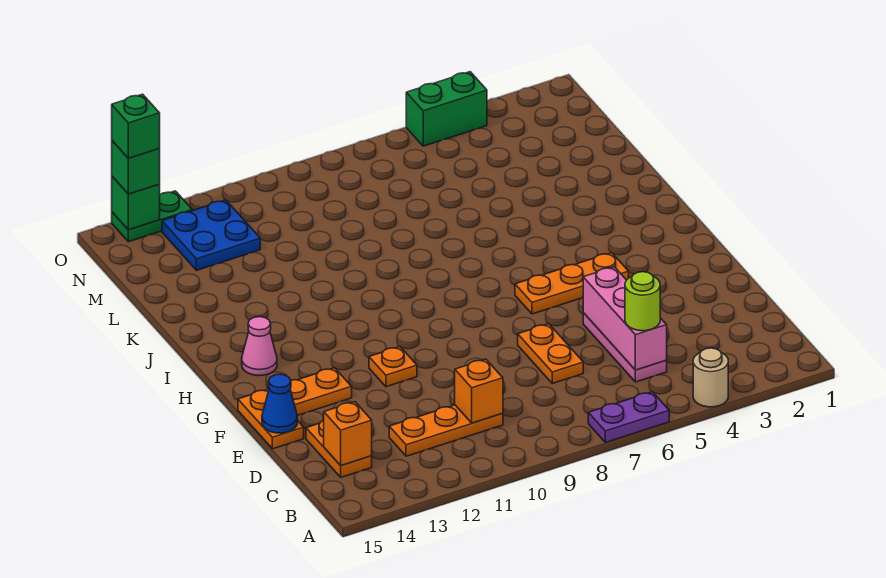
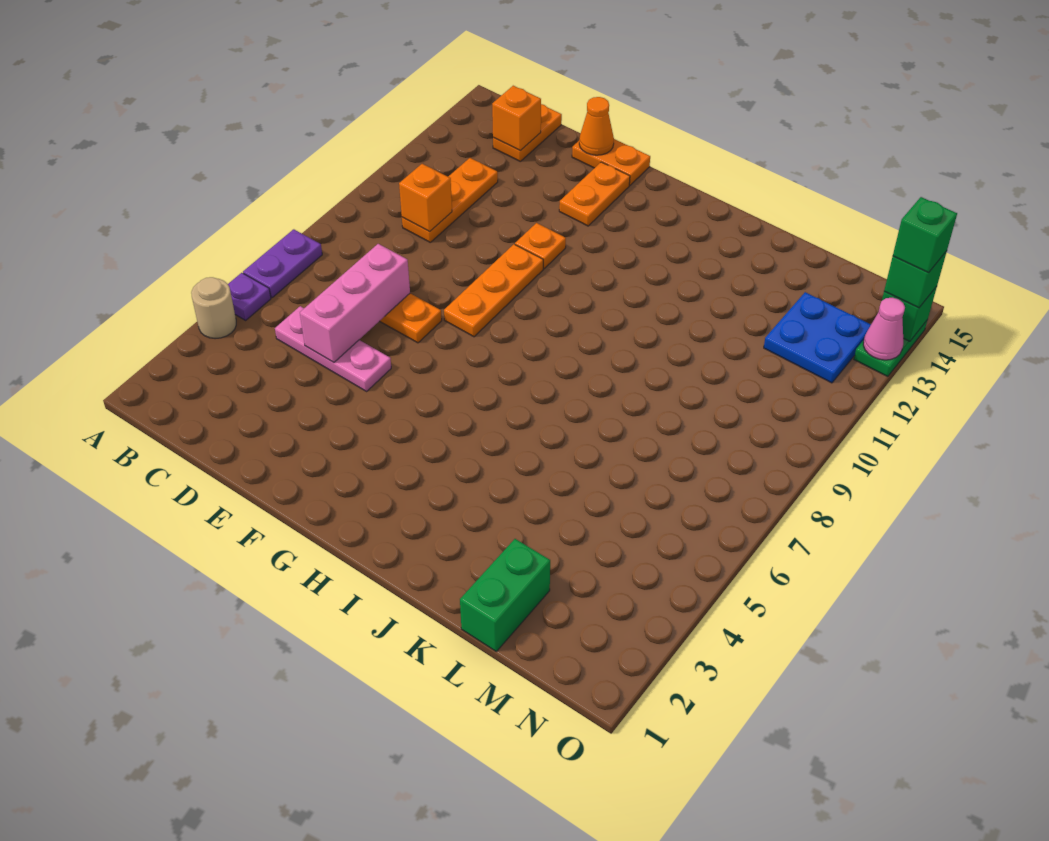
none -> purple 1x1 plate [228,273,271,320]
pink 1x3 brick [583,267,667,370] -> pink 1x3 brick turned to [300,244,410,362]
lime 1x1 round brick [625,272,660,331] -> none
orange 1x2 plate [306,421,372,477] -> orange 1x2 plate turned to [493,104,562,161]
blue 1x1 cone [262,374,297,433] -> orange 1x1 cone [579,97,614,155]
orange 1x3 plate [515,253,629,314] -> orange 1x3 plate moved to [444,244,543,337]
pink 1x1 cone [242,317,277,376] -> pink 1x1 cone moved to [863,298,905,360]
green 1x2 brick [406,72,487,146] -> green 1x2 brick moved to [460,539,550,651]

